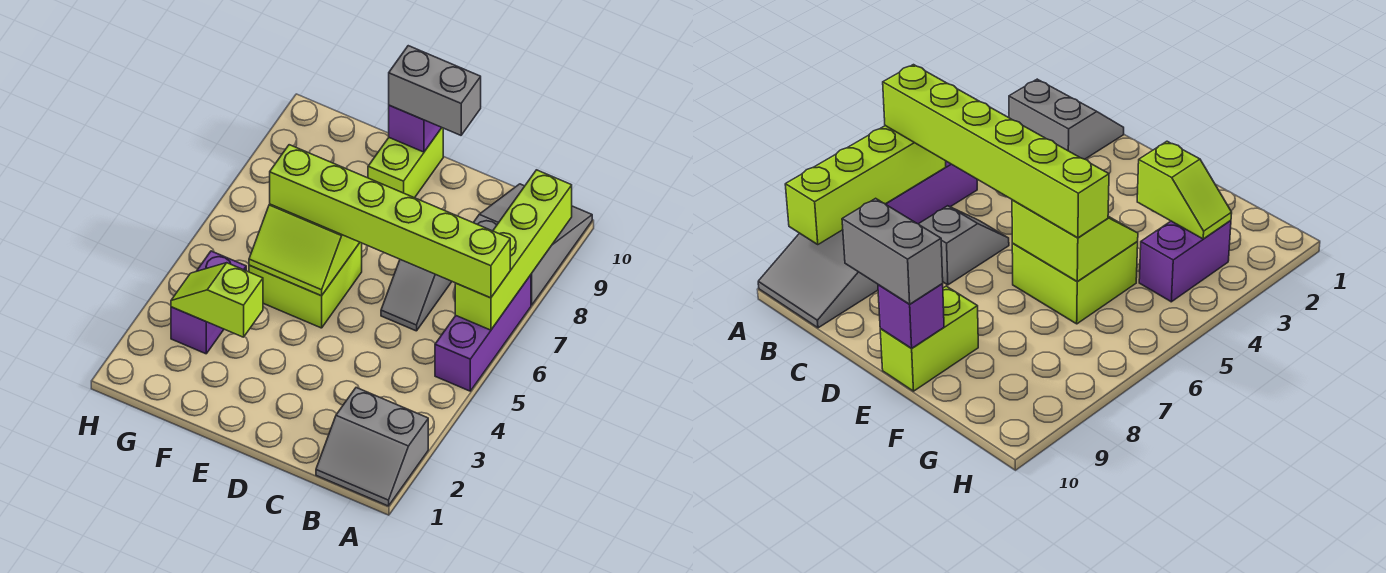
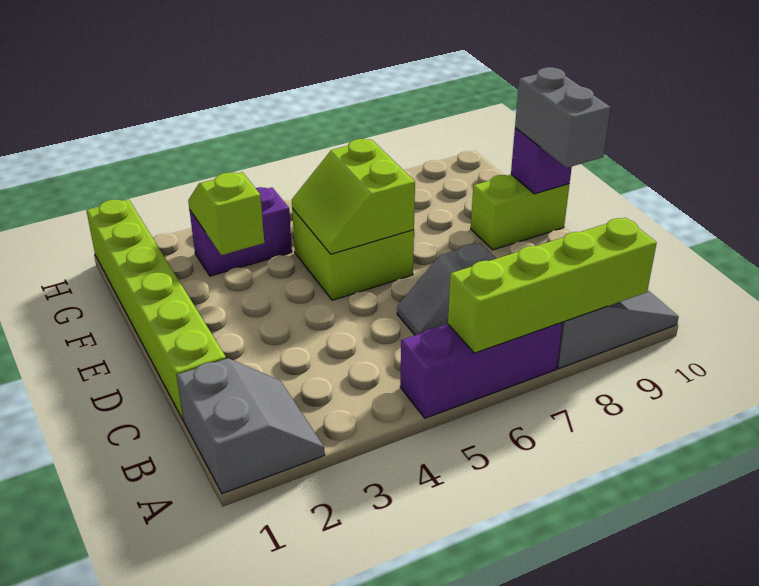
grey 2x2 slope [316,388,428,506] -> grey 2x2 slope turned to [177,358,325,494]
lime 1x6 brick [270,145,510,298] -> lime 1x6 brick moved to [86,199,226,421]

